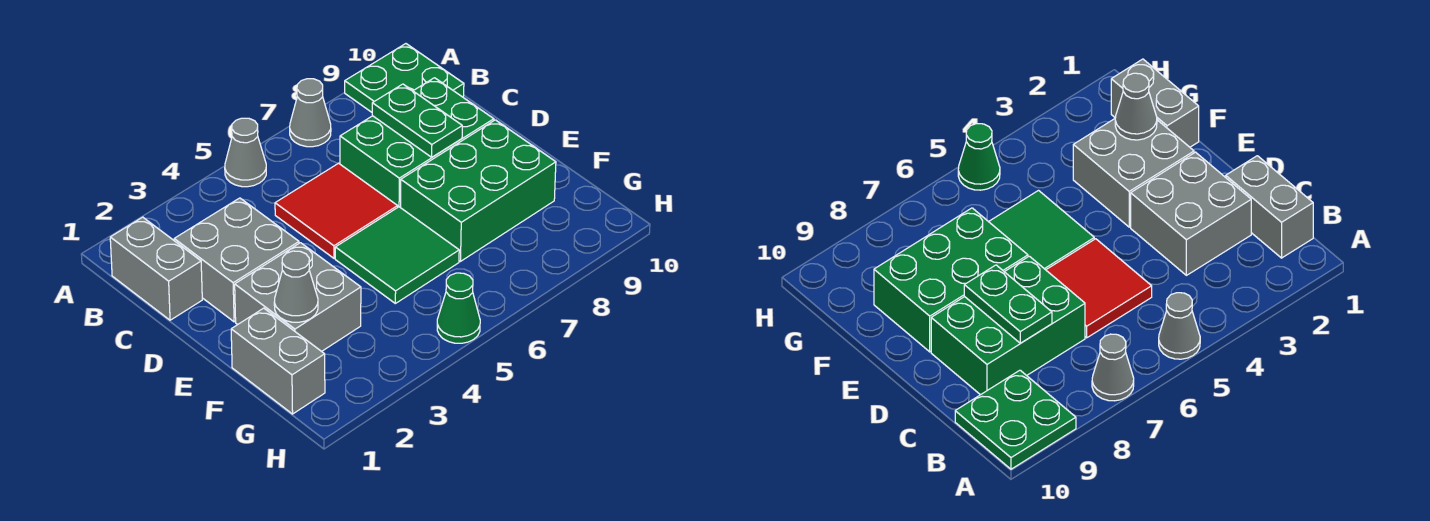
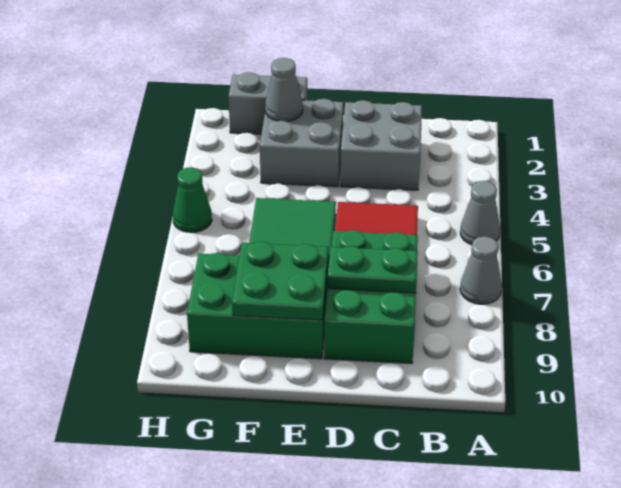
green 2x2 plate [345,44,464,112] -> green 2x2 plate moved to [232,242,328,320]
grey 1x2 brick [110,217,202,320] -> none
green 2x3 brick [401,120,556,261] -> green 2x3 brick turned to [187,253,328,359]

